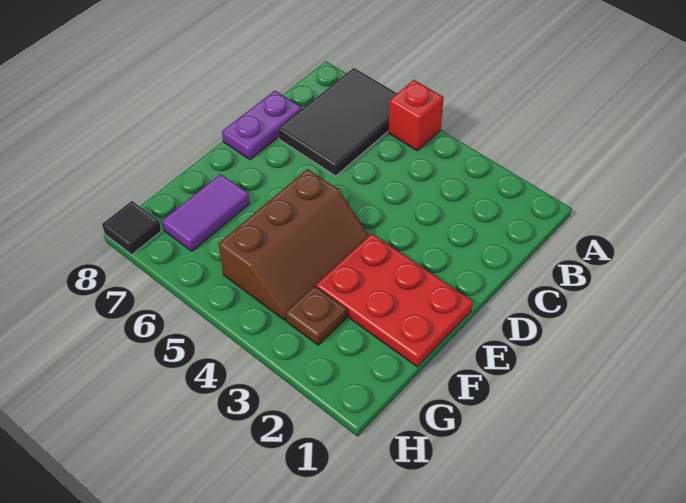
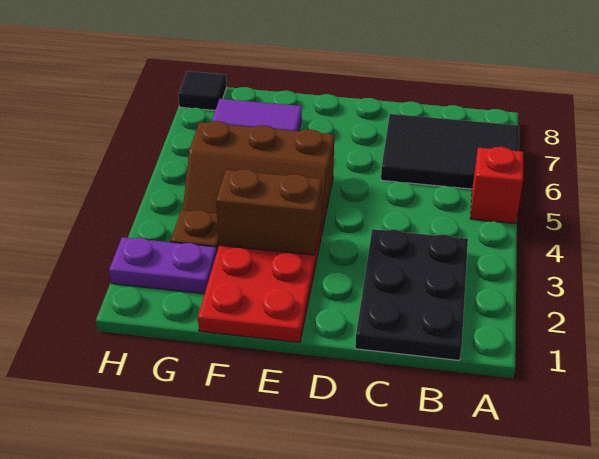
none -> black 2x3 plate [355,229,468,360]
purple 1x2 plate [222,91,302,160] -> purple 1x2 plate moved to [109,237,217,294]
none -> brown 1x2 brick [216,169,322,255]

